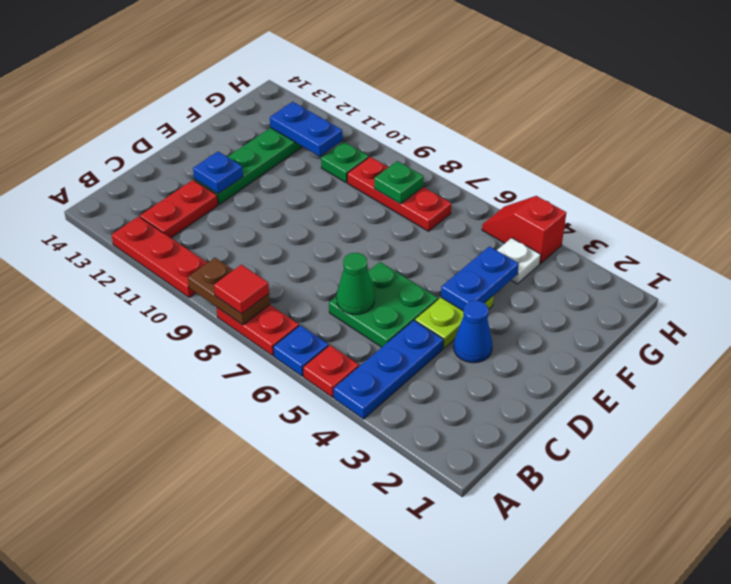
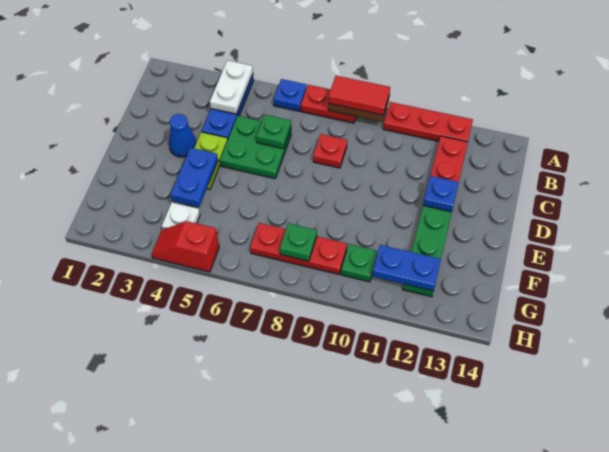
none -> white 1x2 plate [210,60,253,114]
red 1x1 plate [303,345,359,397] -> red 1x1 plate moved to [313,134,347,168]
red 1x1 tile [214,265,269,314] -> red 1x2 tile [328,76,390,115]
green 1x1 cone [337,253,374,314] -> green 1x1 plate [256,115,291,149]
red 1x2 slope [482,196,566,264] -> red 1x2 slope turned to [152,221,219,272]

